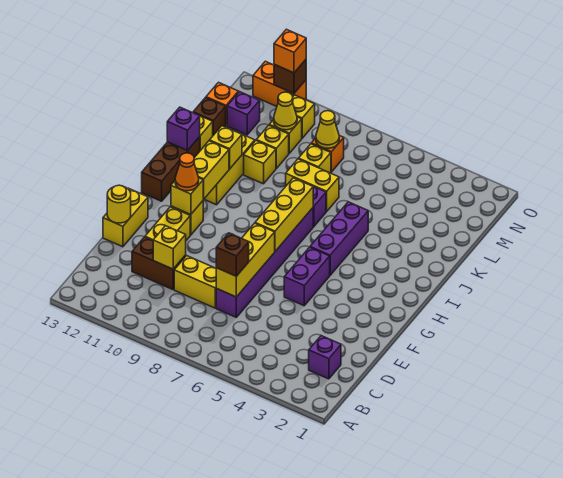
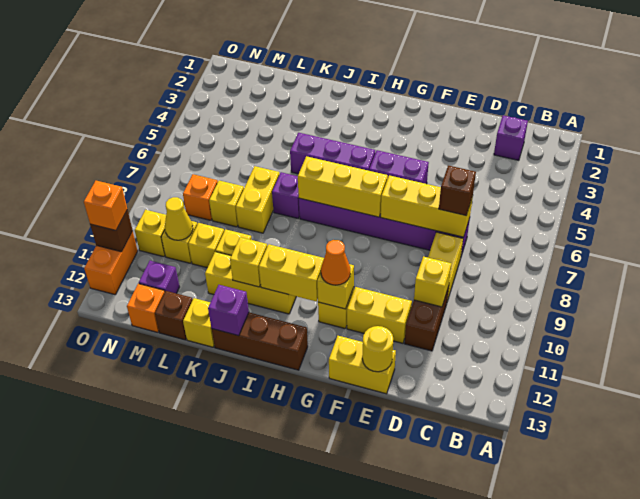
yellow 1x1 cone [316,111,339,148] -> none

